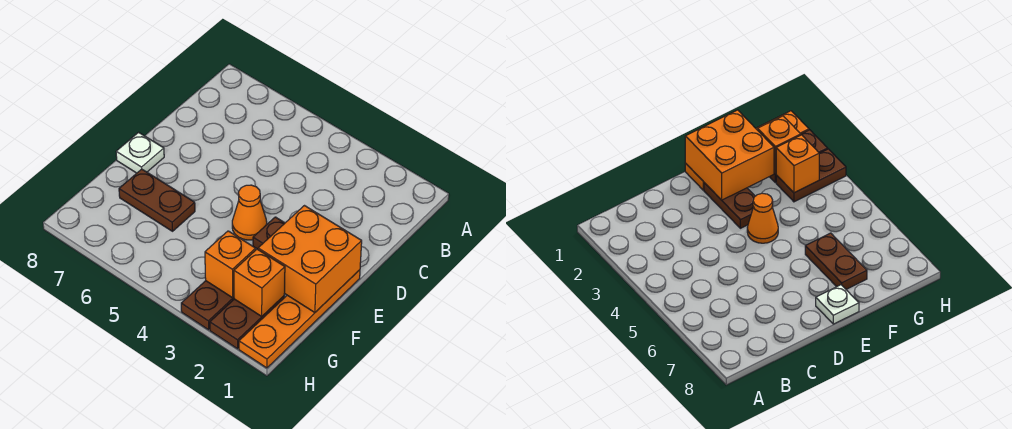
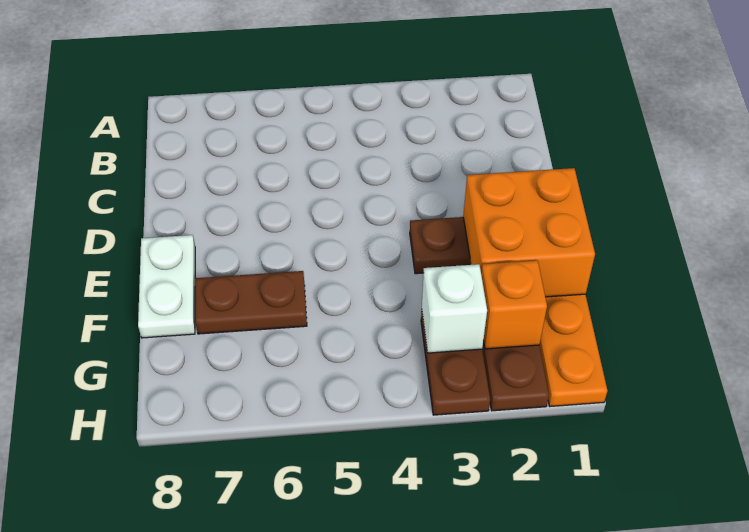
orange 1x1 cone [232,185,267,240] -> none
white 1x1 plate [116,132,164,173] -> white 1x2 plate [138,235,195,338]
orange 1x1 brick [205,231,256,298] -> white 1x1 brick [422,264,487,353]

